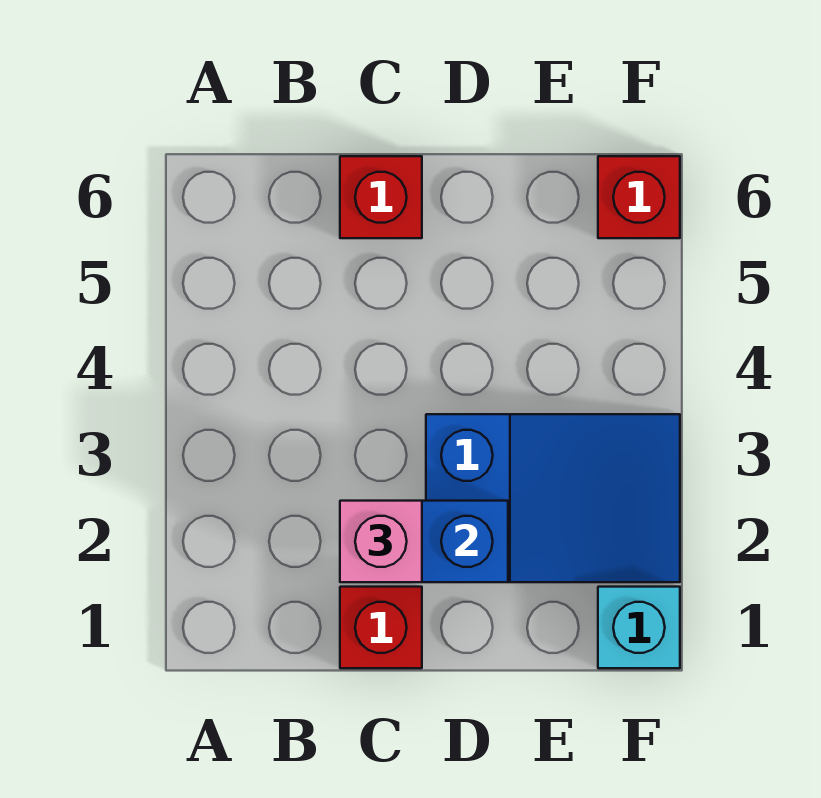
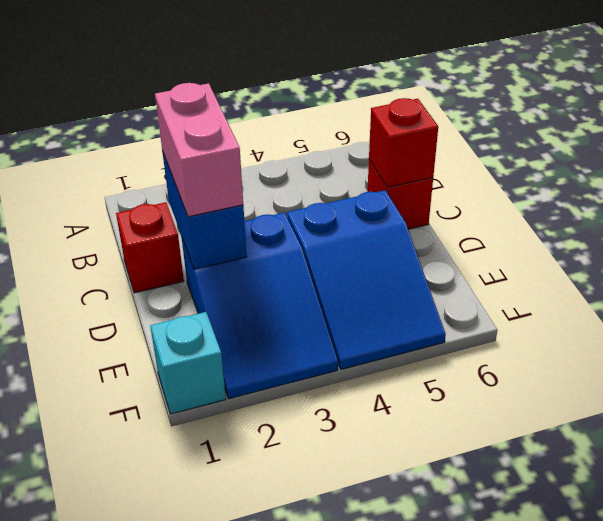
pink 1x1 brick [340,501,422,582] -> pink 1x2 brick [155,83,243,217]
none -> blue 2x3 slope [287,190,446,369]
red 1x1 brick [598,156,680,238] -> red 1x1 brick moved to [369,98,438,187]

